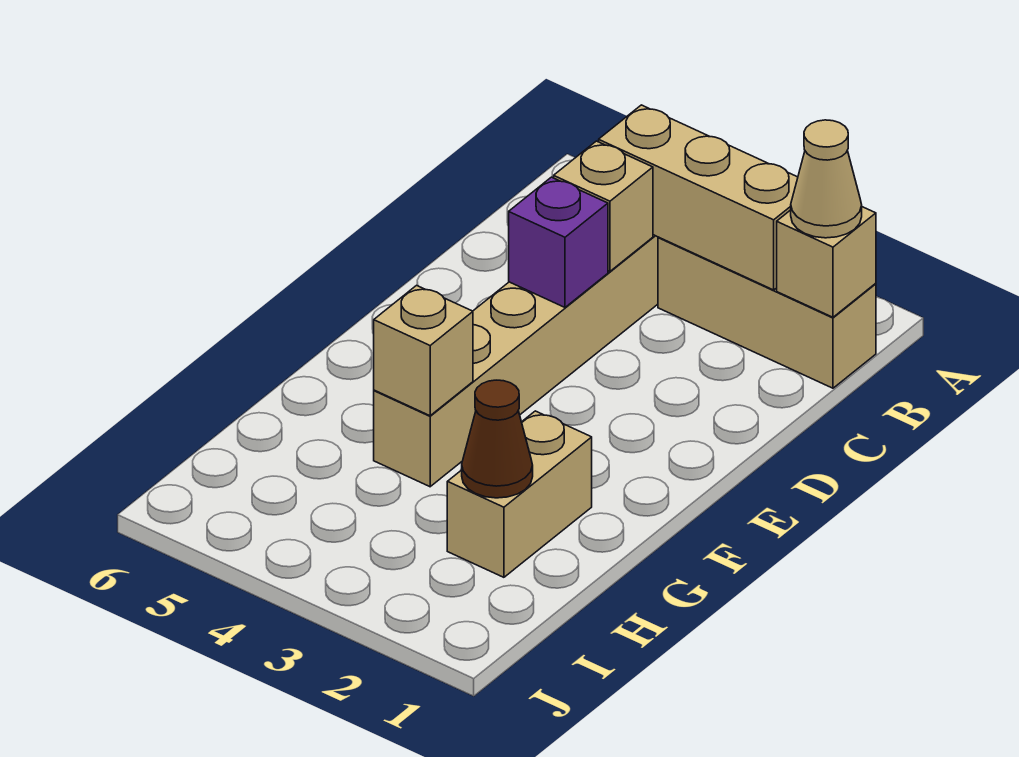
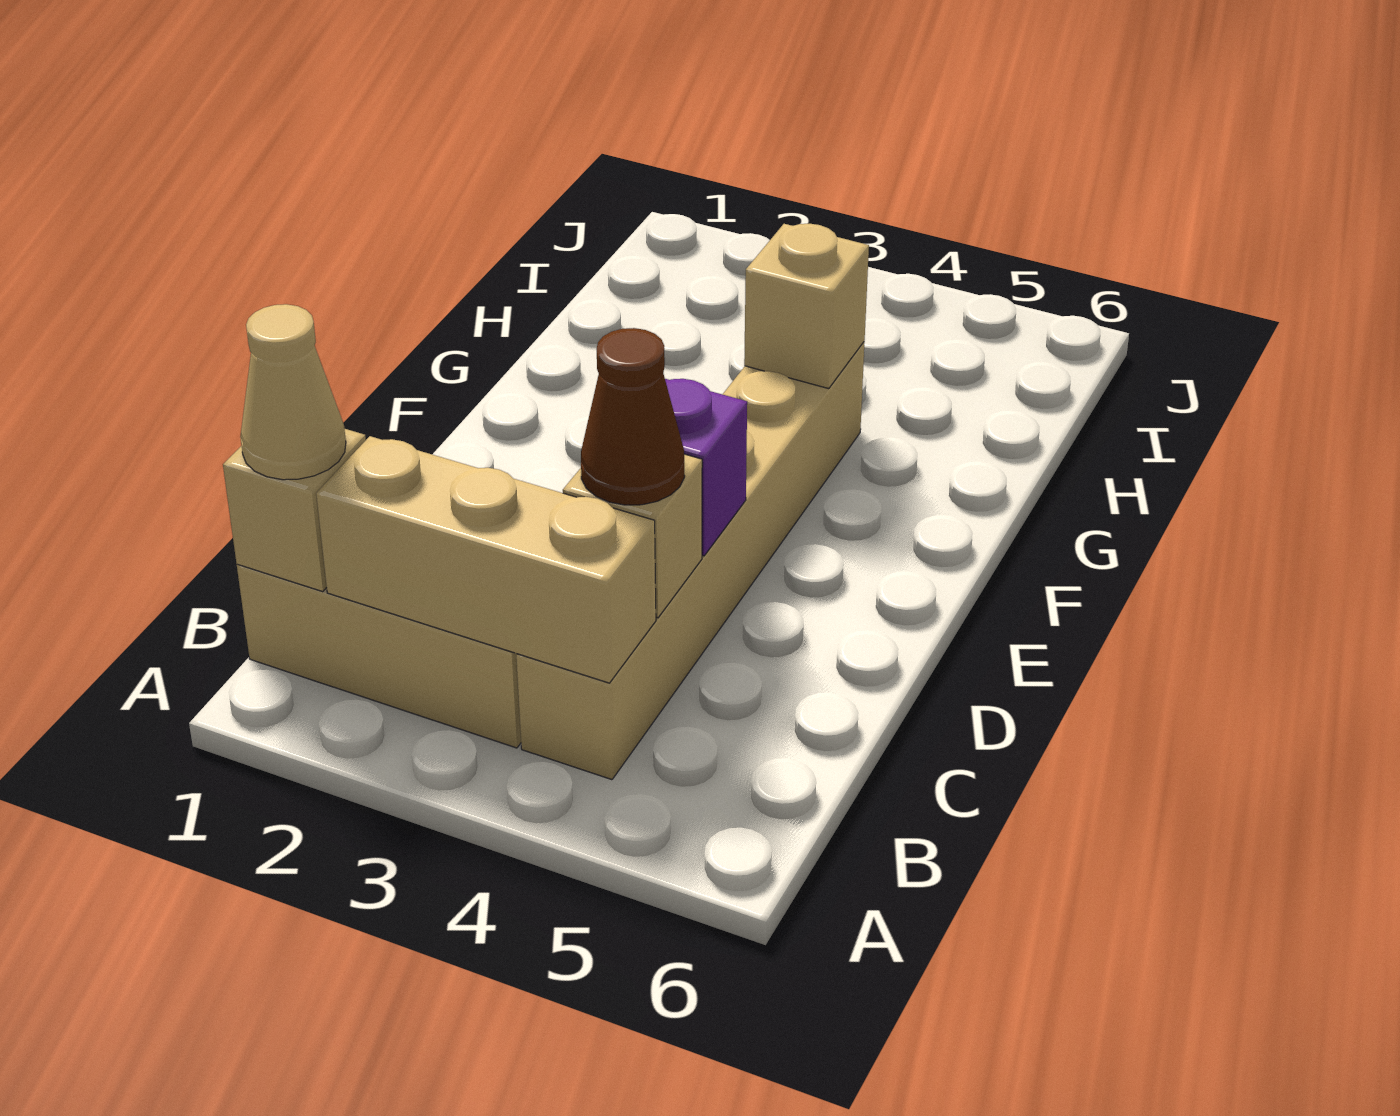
tan 1x2 brick [447,411,592,577] -> none
brown 1x1 cone [462,380,533,498] -> brown 1x1 cone moved to [581,328,685,505]

